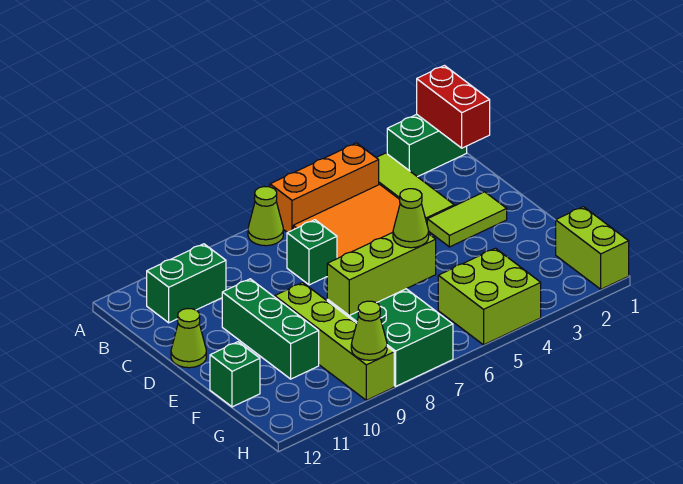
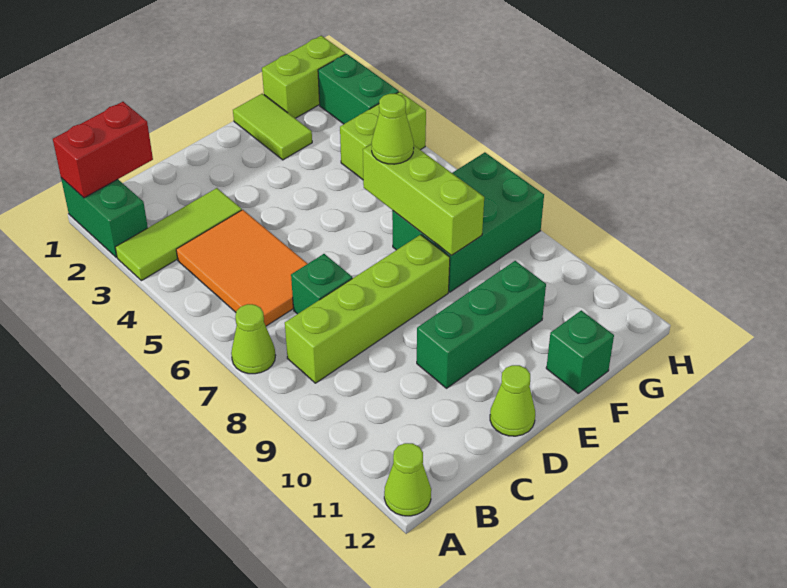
orange 1x3 brick [270,143,379,233] -> none
green 1x2 brick [147,244,226,323] -> green 1x2 brick moved to [318,54,399,124]
lime 1x2 tile [427,192,507,247] -> lime 1x2 tile moved to [233,94,312,160]
lime 1x4 brick [275,283,394,400] -> lime 1x4 brick moved to [285,235,450,383]
lime 2x2 brick [438,248,541,345] -> lime 1x2 brick [340,92,426,180]
lime 1x1 cone [351,301,387,360] -> lime 1x1 cone moved to [384,443,431,516]

